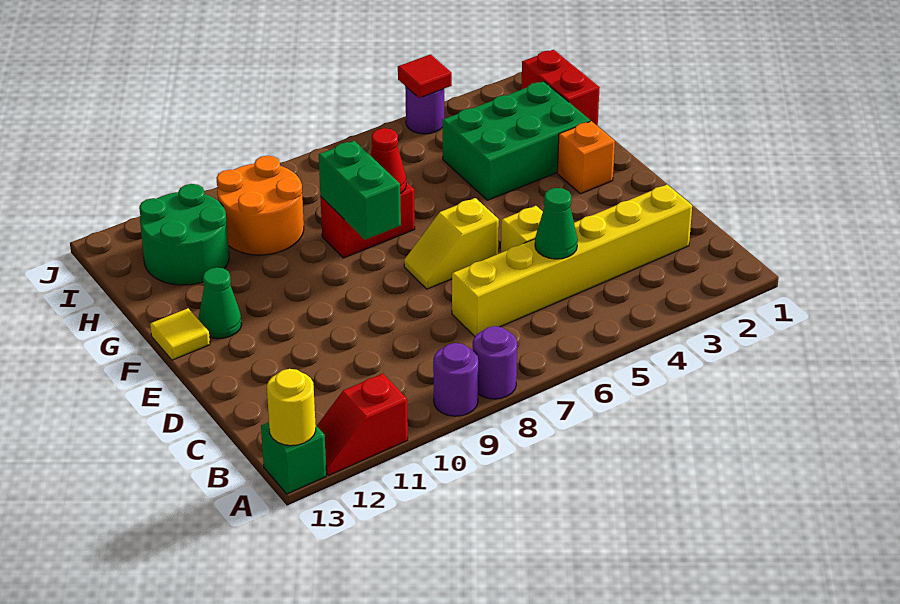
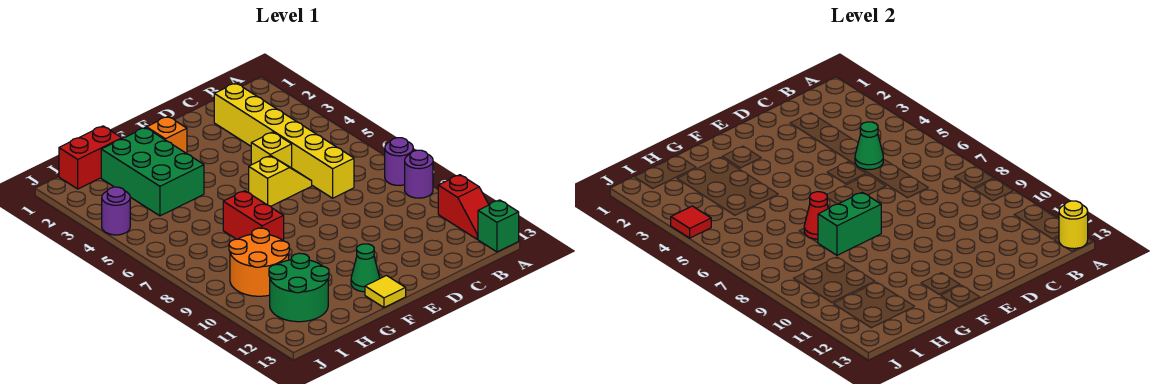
yellow 1x2 slope [404,198,499,289] -> yellow 1x2 slope turned to [249,156,312,206]

